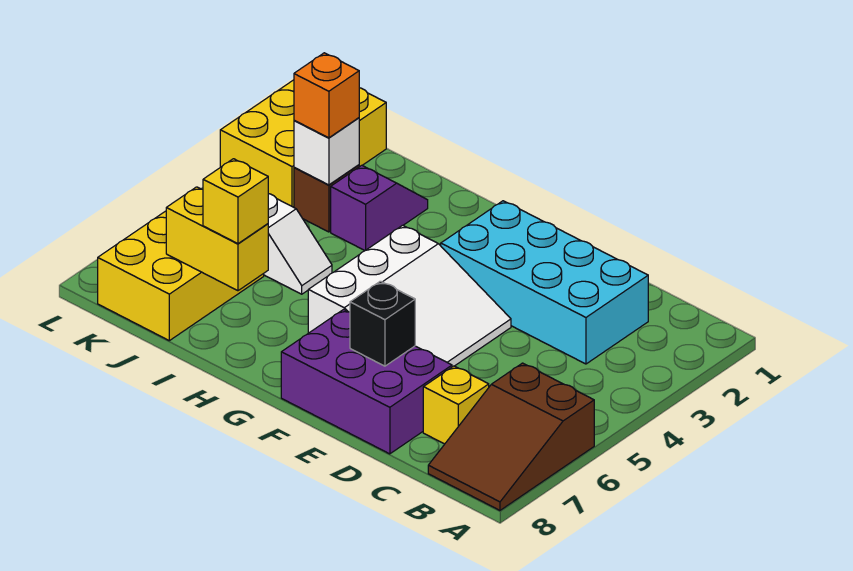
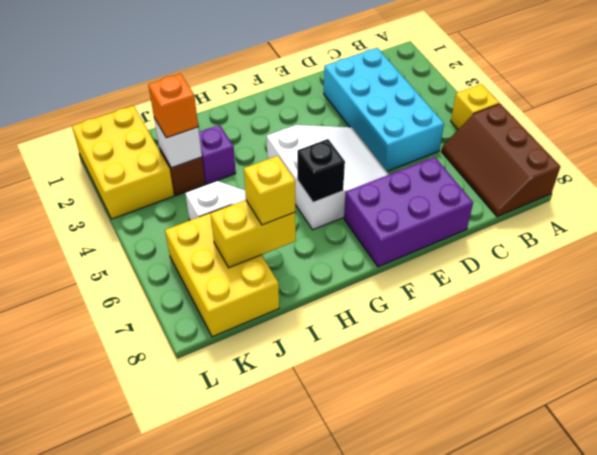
brown 2x3 slope [428,363,594,510] -> brown 2x3 slope turned to [442,104,560,217]
cyan 2x4 brick [441,201,648,364] -> cyan 2x4 brick turned to [324,48,444,171]
yellow 1x1 brick [423,366,489,444] -> yellow 1x1 brick moved to [451,84,499,130]
black 1x1 brick [350,281,415,366] -> black 1x1 brick moved to [297,139,345,202]

